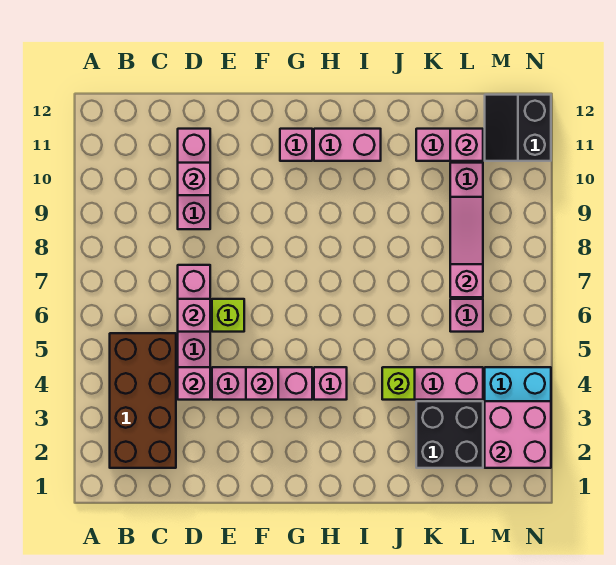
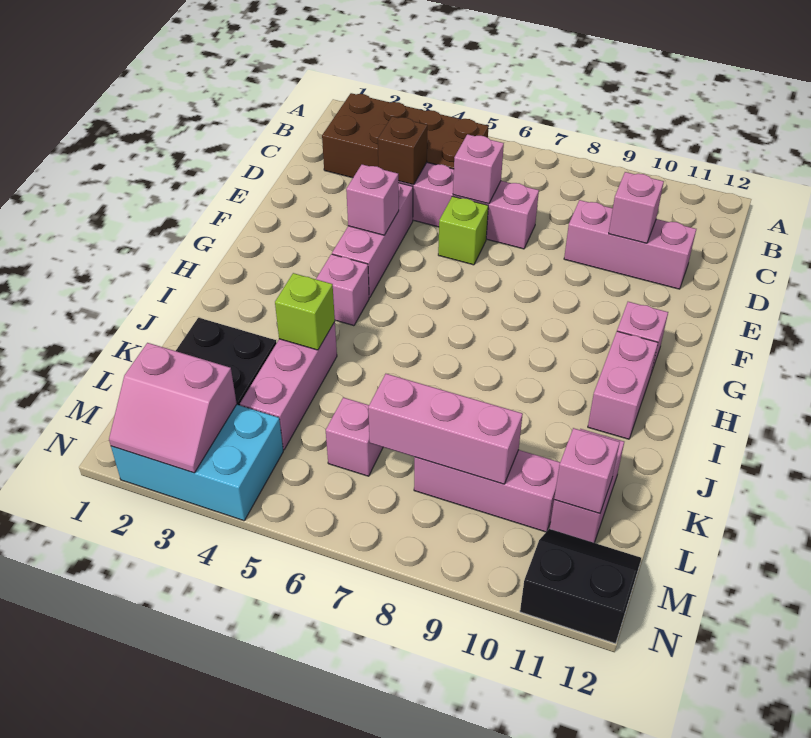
pink 1x1 brick [178,367,210,400] -> brown 1x1 brick [378,116,427,185]
pink 1x3 slope [450,197,483,297] -> pink 1x3 brick [368,374,523,484]
pink 2x2 brick [485,401,551,468] -> pink 2x2 slope [109,343,237,473]

